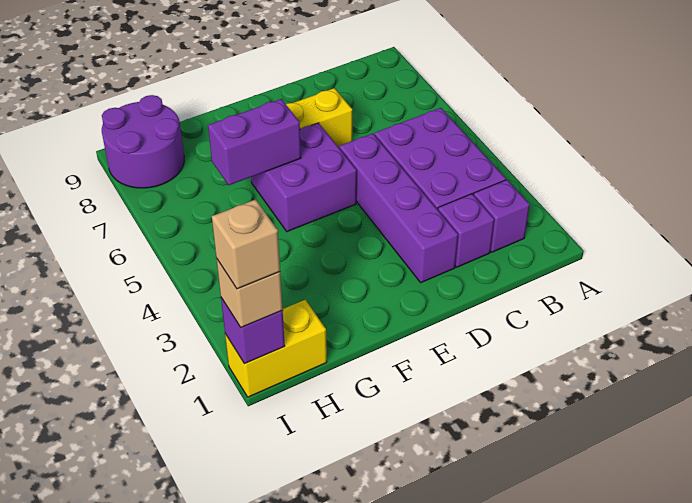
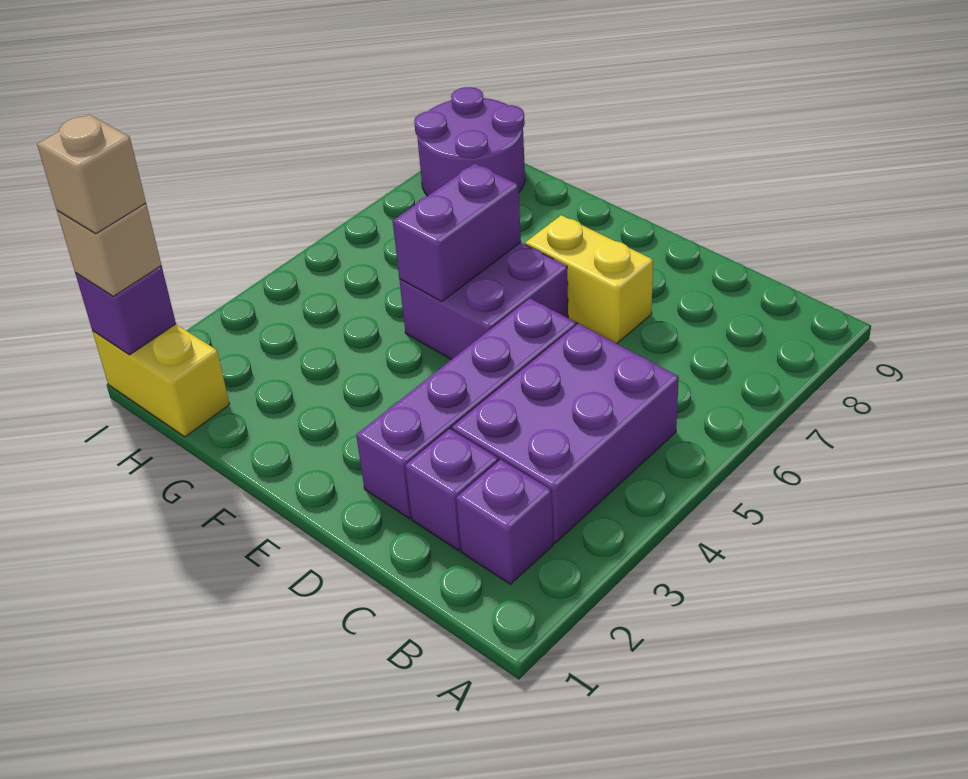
purple 1x2 brick [208,99,301,185] -> purple 1x2 brick turned to [393,164,521,301]

